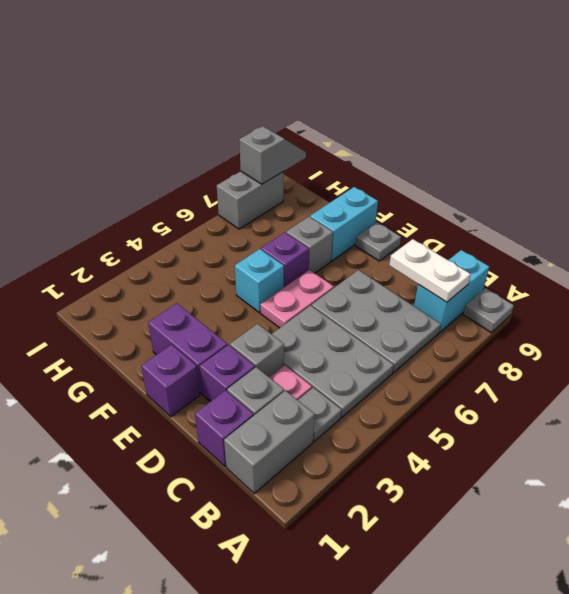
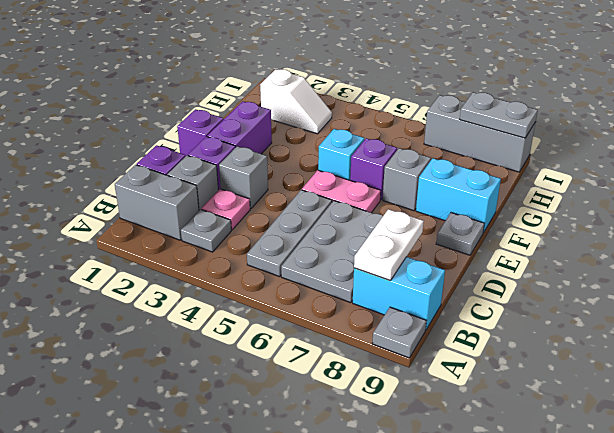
grey 2x3 plate [272,305,394,417] -> grey 1x3 plate [247,190,332,277]
none -> white 1x2 slope [260,69,332,134]
grey 1x2 brick [217,171,284,229] -> grey 1x3 brick [424,95,536,172]
grey 1x2 slope [239,126,306,184] -> grey 1x2 plate [460,92,538,138]

